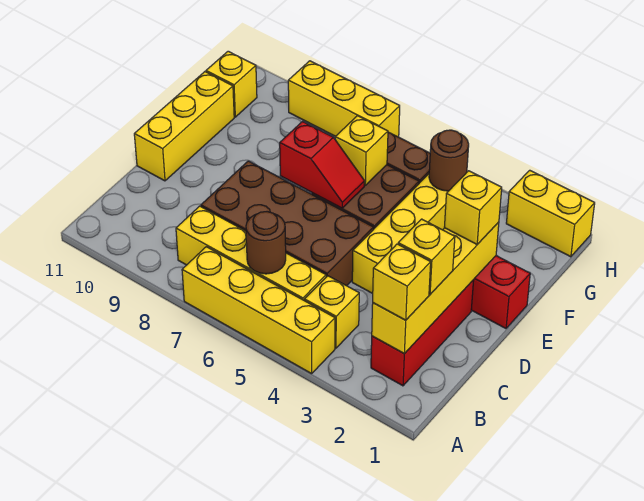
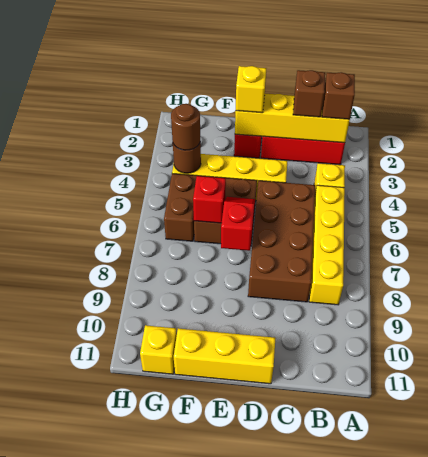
yellow 1x4 brick [182,247,335,374] -> none
yellow 1x1 brick [373,244,431,320] -> brown 1x1 brick [322,72,355,119]
brown 1x1 round brick [246,212,286,274] -> brown 1x1 round brick moved to [171,104,200,150]
yellow 1x1 brick [398,219,455,294] -> brown 1x1 brick [293,70,325,117]
yellow 1x1 brick [335,116,388,185] -> red 1x1 brick [193,176,226,223]
yellow 1x2 brick [506,170,595,257] -> none
yellow 1x3 brick [288,61,400,137] -> none

